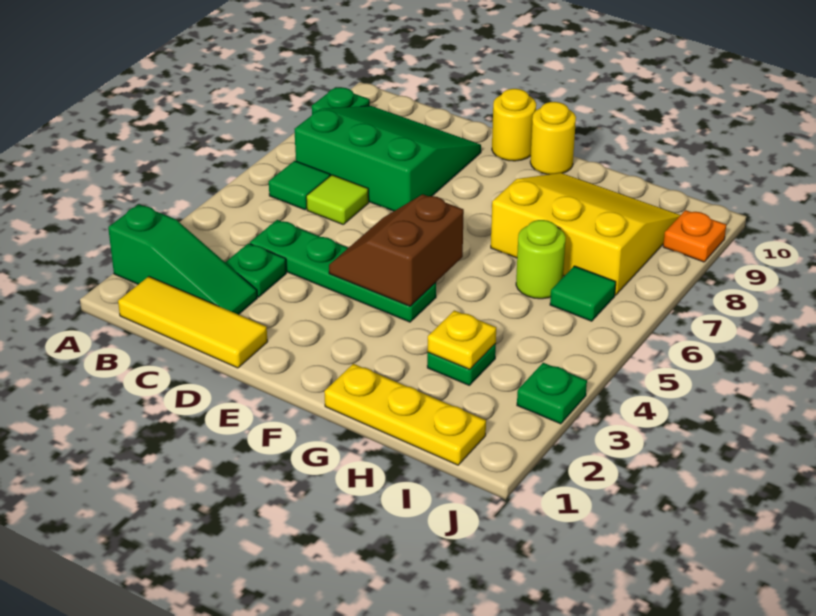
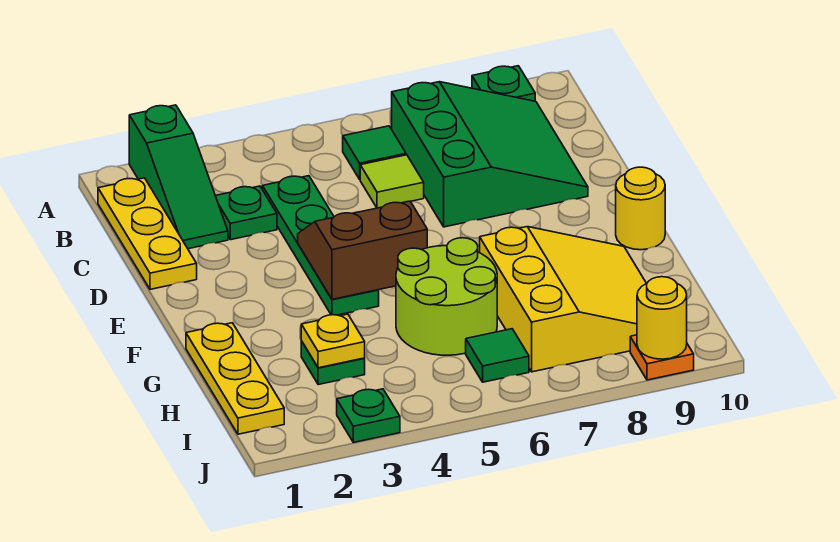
yellow 1x3 tile [118,276,268,368] -> yellow 1x3 plate [98,178,197,289]
yellow 1x1 round brick [492,89,536,161] -> yellow 1x1 round brick moved to [637,277,687,359]
lime 1x1 round brick [516,220,566,299] -> lime 2x2 round brick [396,238,497,355]

